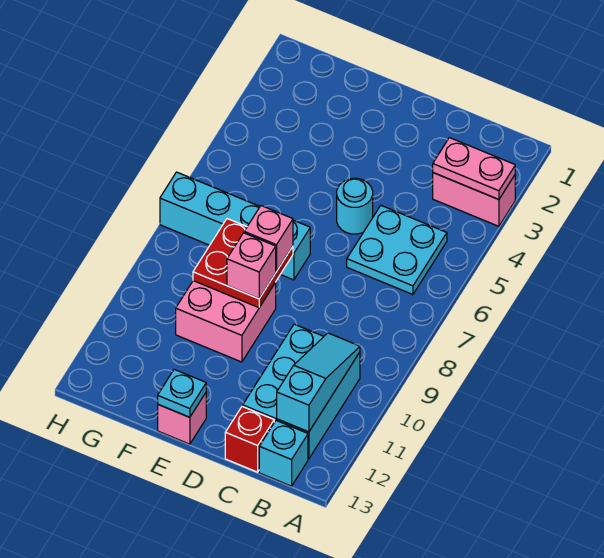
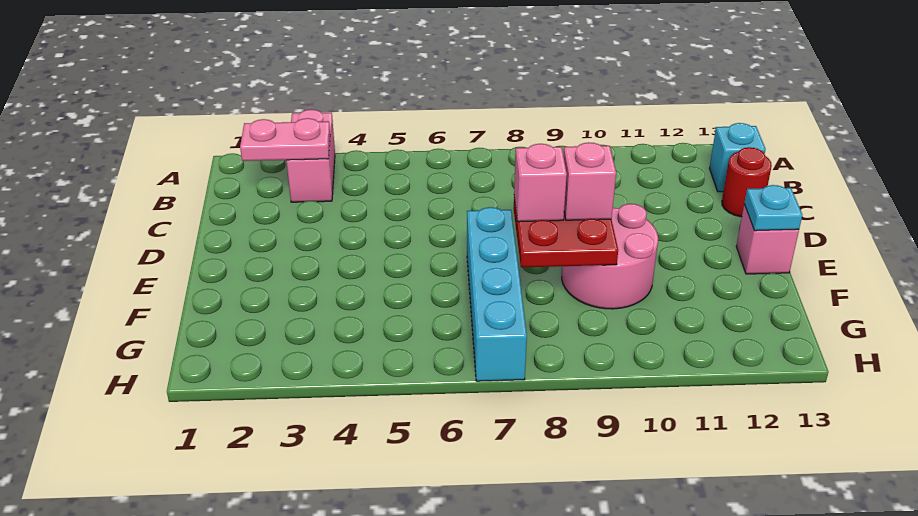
pink 1x2 plate [433,138,515,200] -> pink 1x2 plate turned to [240,118,330,161]
cyan 2x2 plate [347,206,447,294] -> none
cyan 2x3 brick [243,324,360,459] -> none
cyan 1x3 slope [277,333,360,432] -> none
red 1x1 brick [225,406,274,472] -> red 1x1 round brick [722,147,772,217]
cyan 1x1 round brick [337,178,373,234] -> none
pink 2x2 brick [176,281,276,362] -> pink 2x2 round brick [562,204,658,309]

